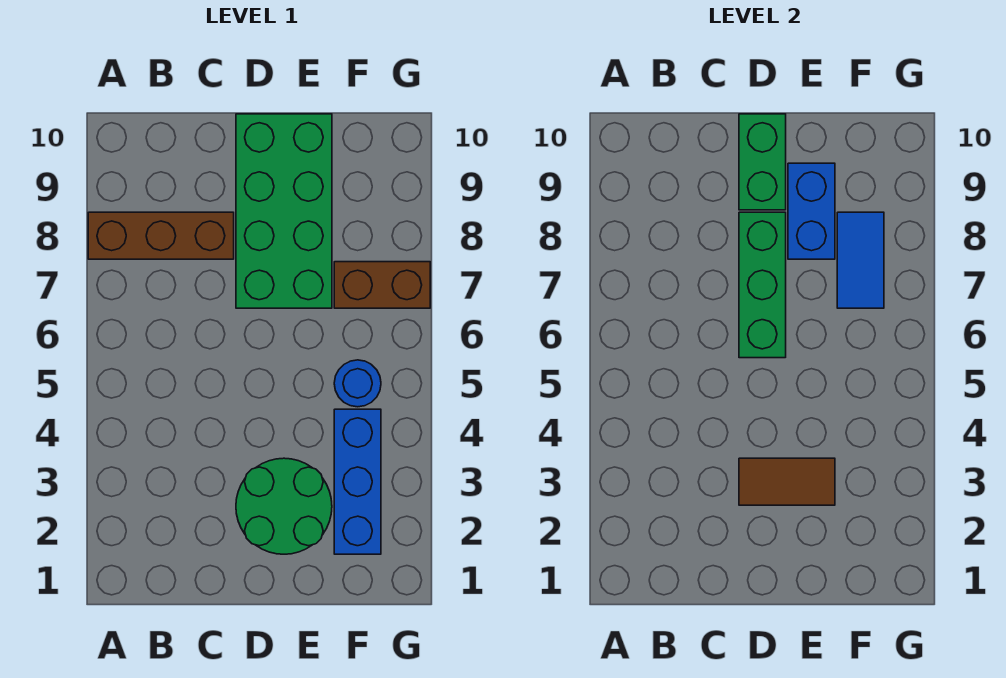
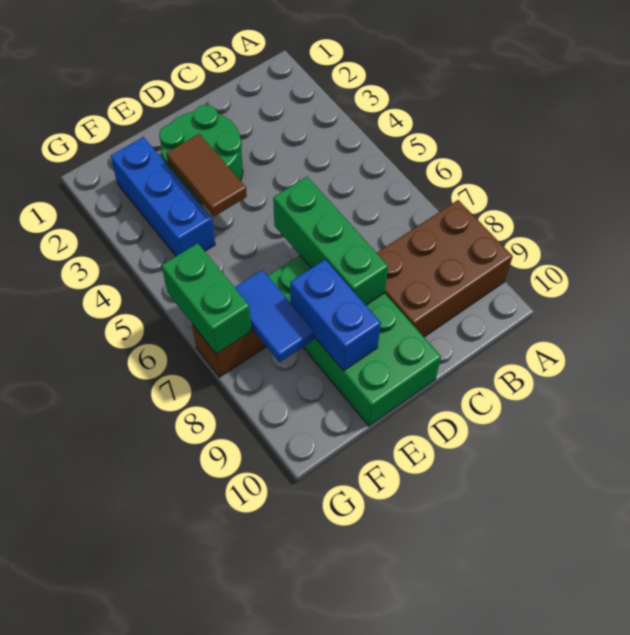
brown 1x3 brick [88,212,234,259] -> brown 2x3 brick [377,200,513,337]
brown 1x2 tile [739,458,835,505] -> brown 1x2 tile turned to [166,134,247,217]
green 1x2 brick [739,114,786,210] -> green 1x2 brick moved to [162,243,251,354]
blue 1x1 round brick [334,360,381,407] -> none

